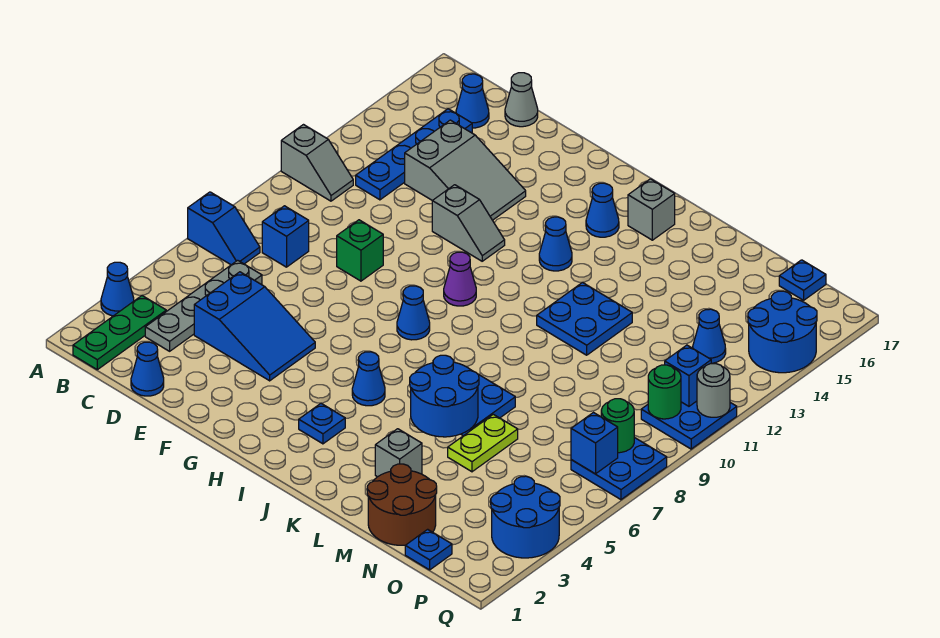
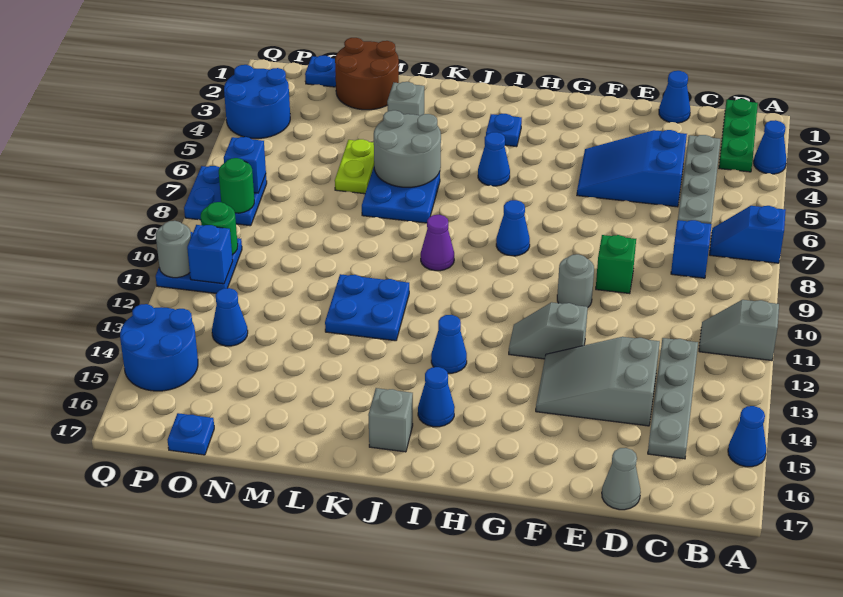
blue 1x4 plate [356,109,472,200] -> grey 1x4 plate [648,338,698,459]
blue 1x1 cone [456,74,489,128] -> blue 1x1 cone moved to [728,406,766,467]
none -> grey 1x1 round brick [557,254,594,307]
purple 1x1 cone [444,252,476,306] -> purple 1x1 cone moved to [421,215,454,271]
blue 2x2 round brick [410,355,479,437] -> grey 2x2 round brick [374,110,441,187]

